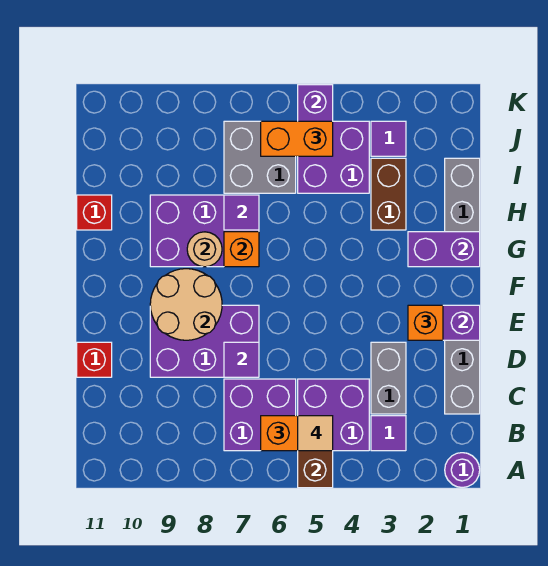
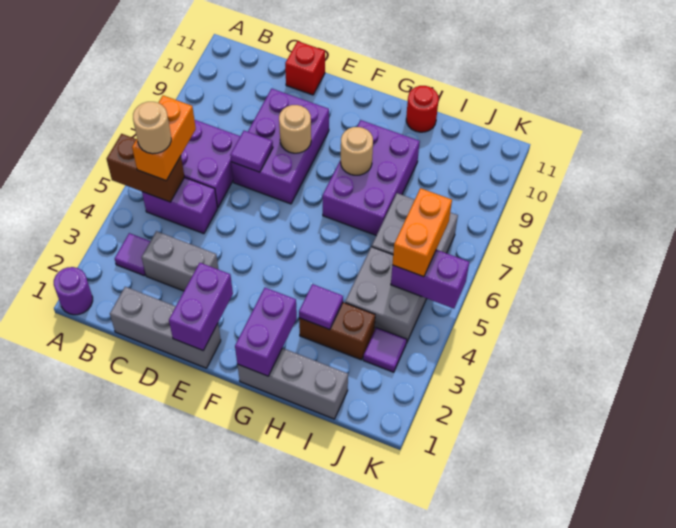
purple 2x2 brick [298,379,369,451] -> purple 1x2 brick [142,177,217,234]
tan 1x1 tile [298,416,333,451] -> tan 1x1 round brick [133,102,171,154]
orange 1x1 brick [408,305,443,340] -> none
tan 2x2 round brick [150,269,222,340] -> tan 1x1 round brick [279,105,311,153]
orange 1x1 brick [224,232,259,267] -> none
purple 1x1 tile [224,195,259,230] -> purple 1x1 tile moved to [299,284,343,330]
red 1x1 brick [77,195,112,230] -> red 1x1 round brick [406,86,439,132]
purple 2x2 brick [298,121,369,193] -> grey 2x2 brick [345,247,427,343]

